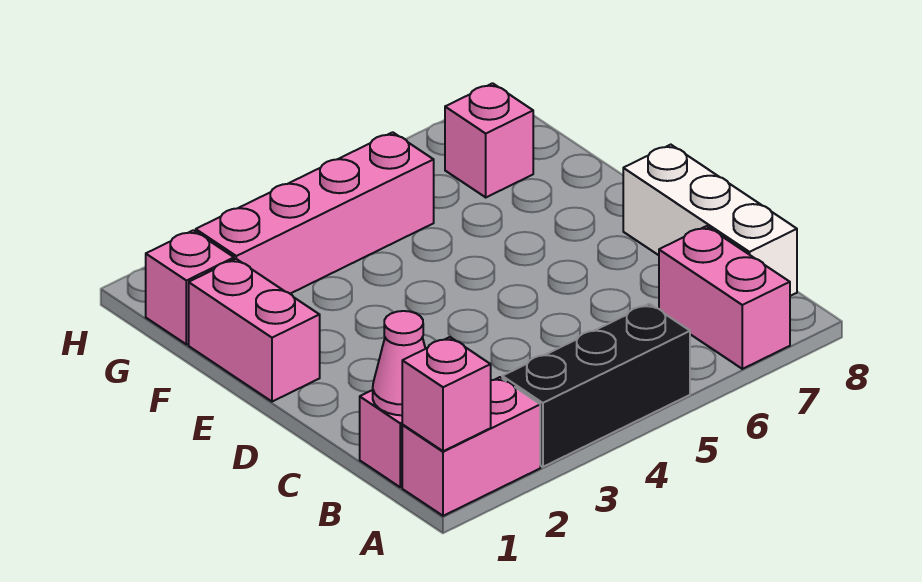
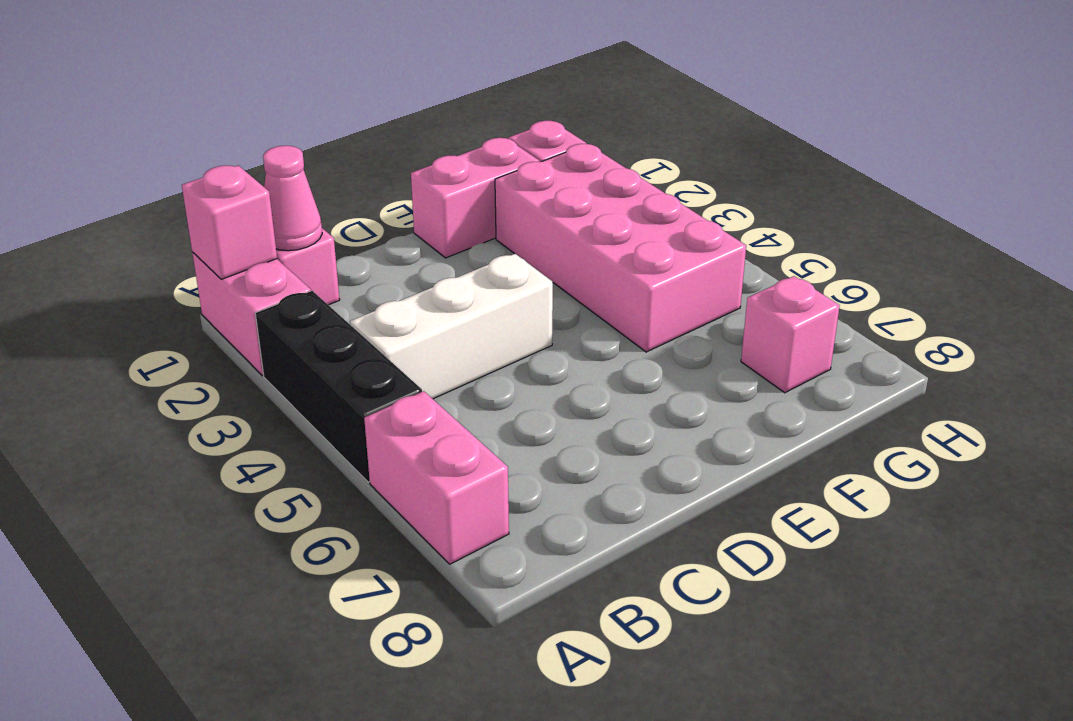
pink 1x2 brick [659,226,790,369] -> pink 1x2 brick turned to [364,391,509,564]
white 1x3 brick [623,145,797,296] -> white 1x3 brick moved to [350,254,553,399]
pink 1x4 brick [196,132,434,294] -> pink 2x4 brick [495,144,746,352]

